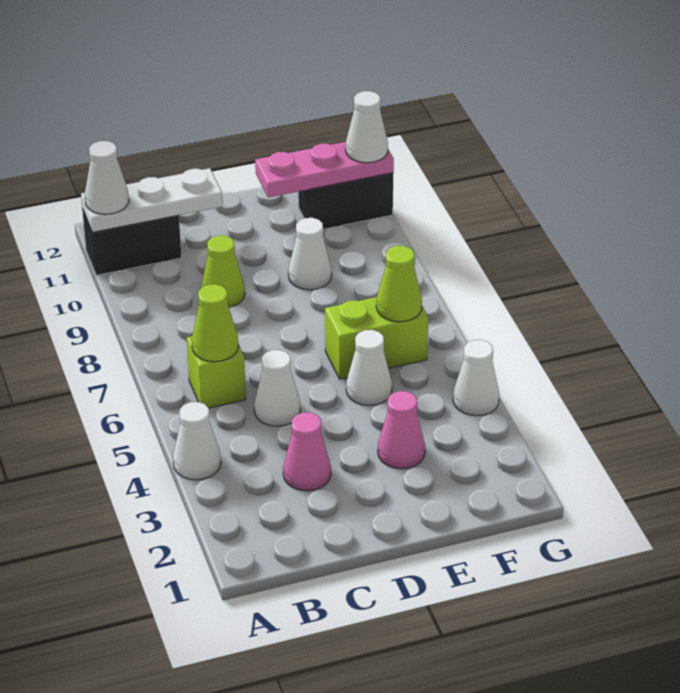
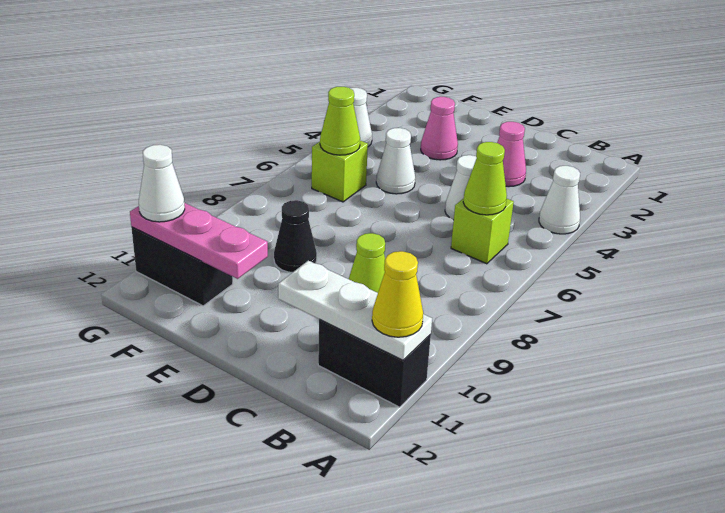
white 1x1 cone [85,141,129,214] -> yellow 1x1 cone [372,251,423,337]
lime 1x2 brick [325,297,428,379] -> lime 1x1 brick [312,141,368,202]
white 1x1 cone [288,218,332,290] -> black 1x1 cone [274,200,317,273]

